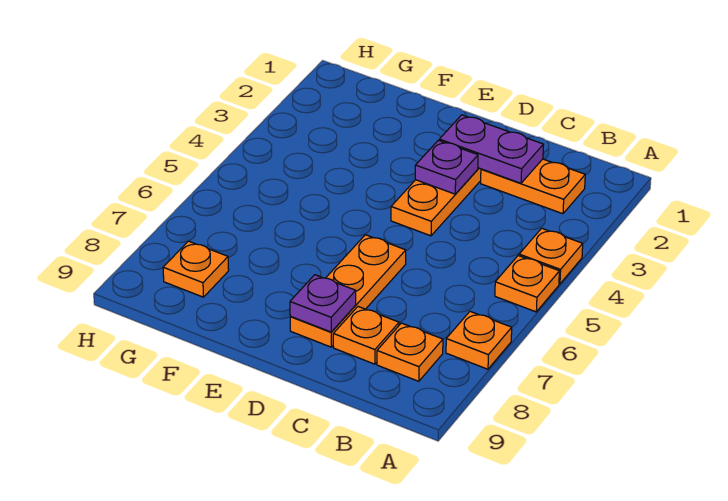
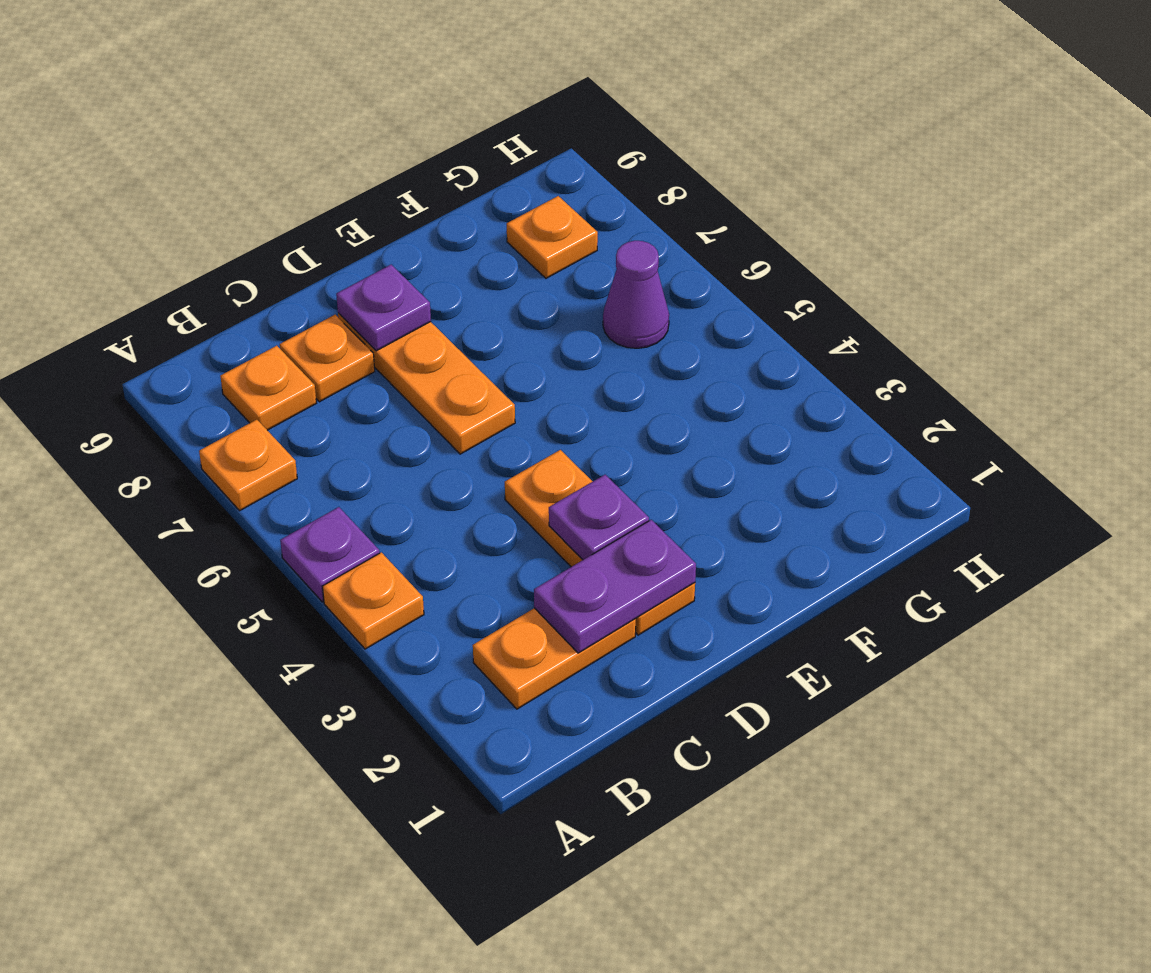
orange 1x1 plate [495,256,559,312] -> purple 1x1 plate [280,507,380,602]
none -> purple 1x1 cone [603,241,669,348]

